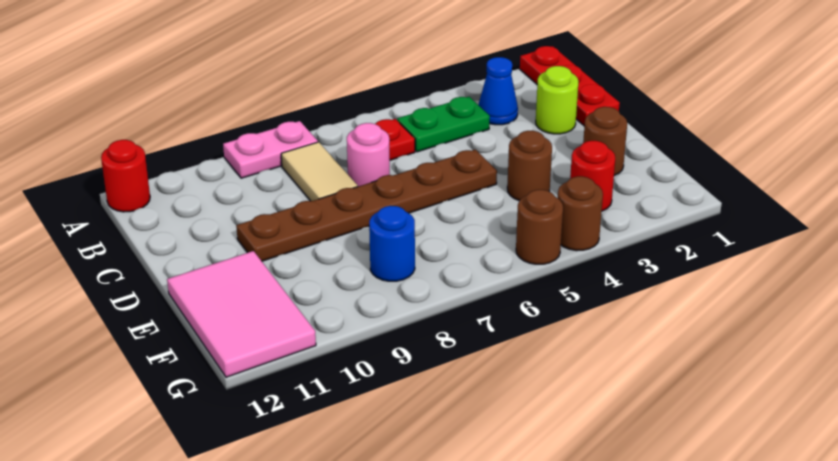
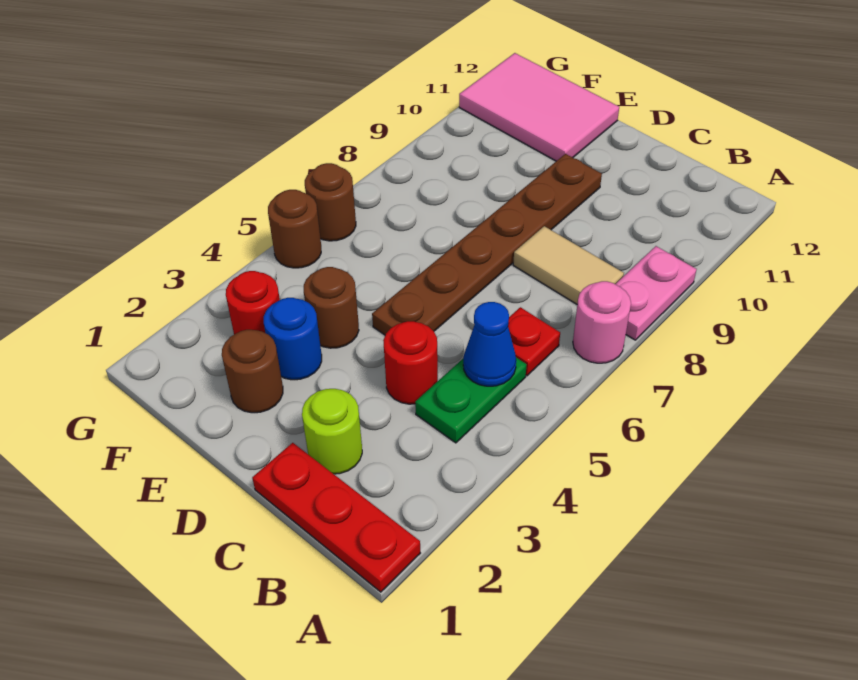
red 1x1 round brick [101,140,150,212] -> red 1x1 round brick moved to [383,321,438,404]
blue 1x1 cone [478,57,518,125] -> blue 1x1 cone moved to [463,302,516,386]
pink 1x1 round brick [347,123,390,186] -> pink 1x1 round brick moved to [573,281,631,363]
blue 1x1 round brick [369,206,415,281] -> blue 1x1 round brick moved to [264,298,322,380]
brown 1x1 round brick [558,176,603,251] -> brown 1x1 round brick moved to [305,163,356,241]

